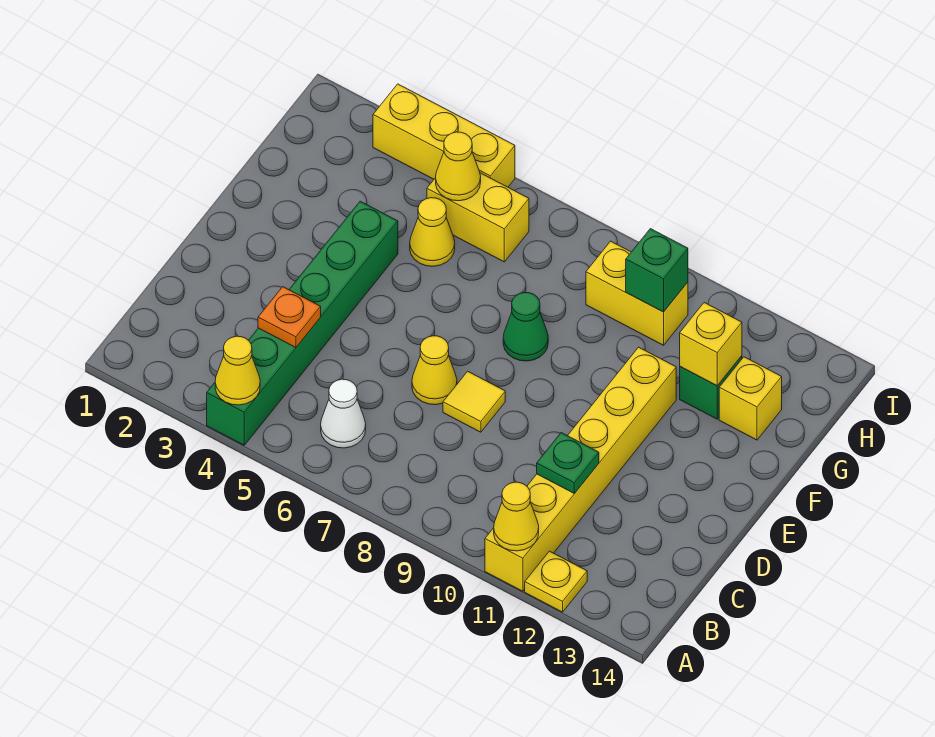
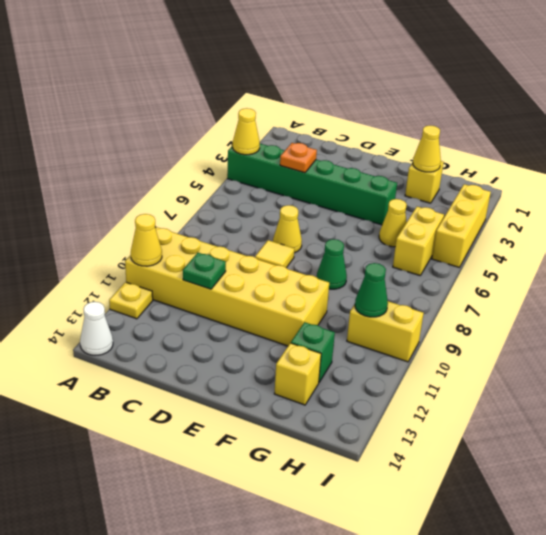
yellow 1x6 brick [485,347,676,591] -> yellow 2x6 brick [125,227,329,346]
white 1x1 cone [321,379,366,448] -> white 1x1 cone moved to [80,302,113,355]
yellow 1x1 brick [680,303,742,386] -> yellow 1x1 brick moved to [405,161,444,203]
yellow 1x1 cone [436,132,481,201] -> yellow 1x1 cone moved to [413,125,441,172]
yellow 1x2 brick [586,241,688,345] -> yellow 1x2 brick turned to [347,301,424,362]
green 1x1 brick [626,229,688,312] -> green 1x1 cone [355,263,388,317]

